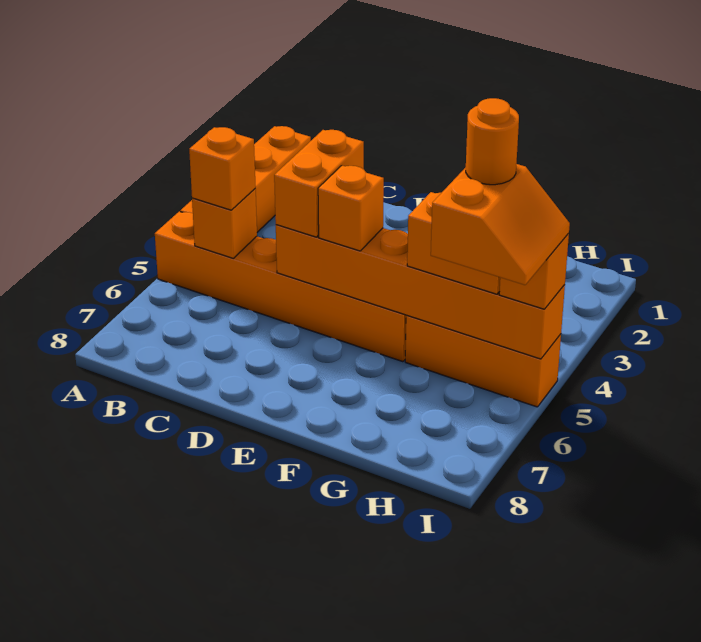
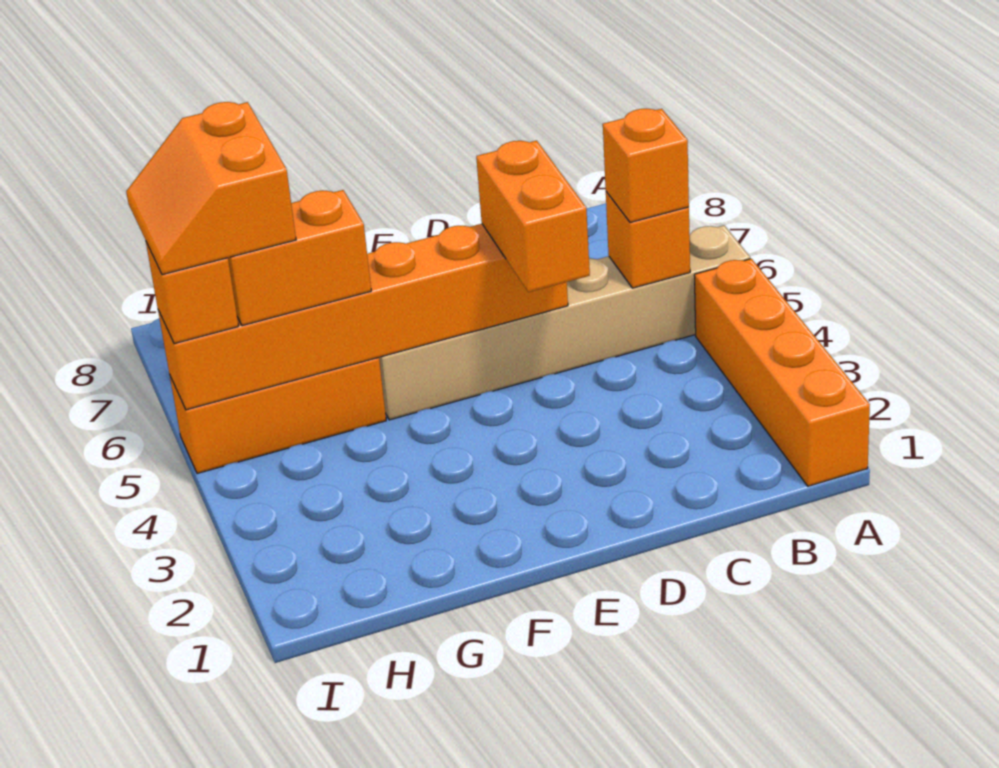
orange 1x6 brick [155,211,407,362] -> tan 1x6 brick [379,225,750,420]
orange 1x1 brick [318,166,384,251] -> none
orange 1x1 round brick [466,98,519,185] -> none

